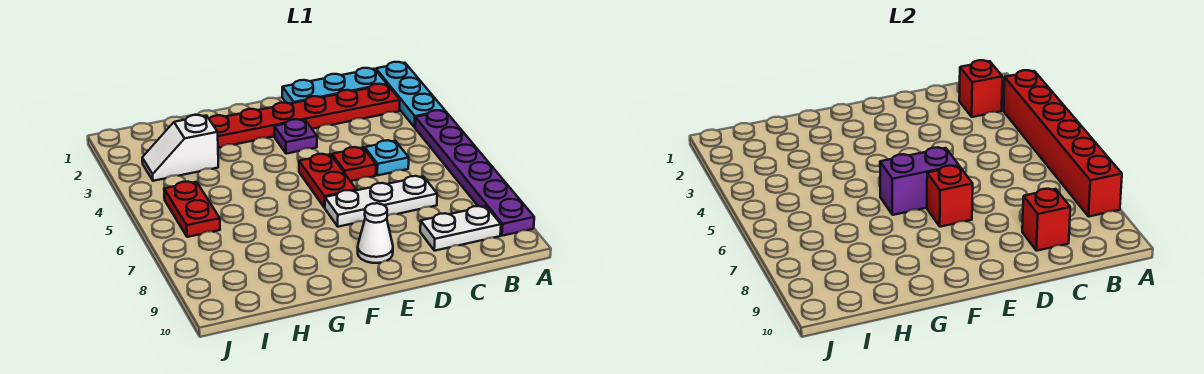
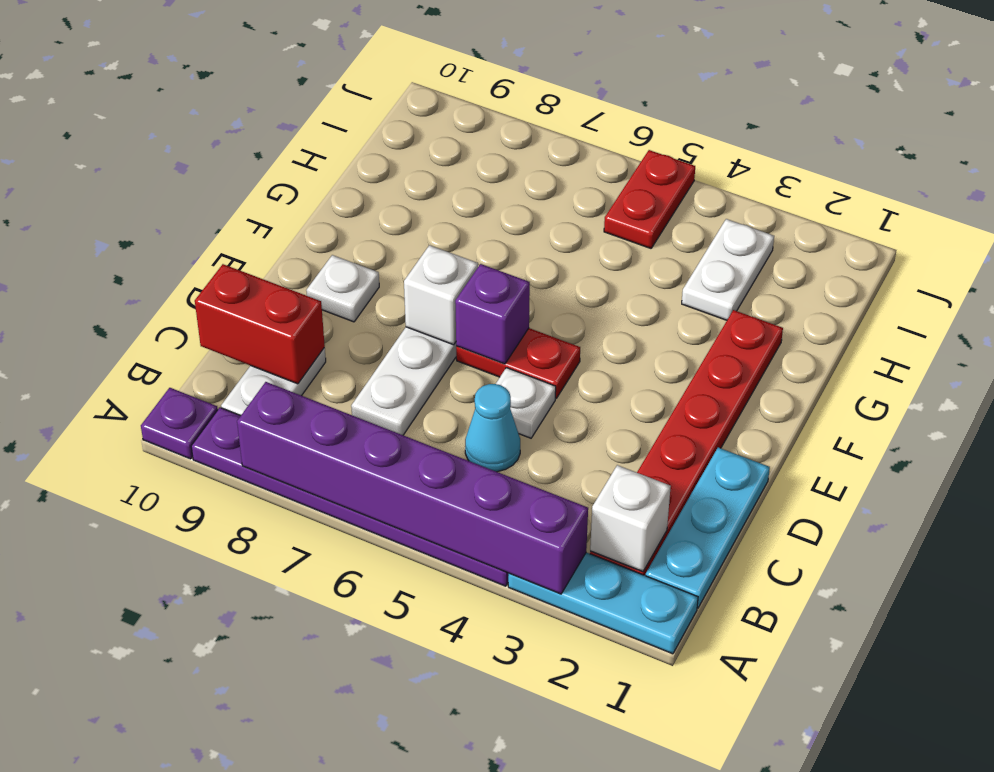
red 1x6 brick [1004,70,1122,217] -> purple 1x6 brick [237,382,588,594]
red 1x1 brick [959,60,1002,117] -> white 1x1 brick [590,465,671,572]
cyan 1x1 plate [365,140,409,175] -> cyan 1x1 cone [465,384,520,472]
red 1x1 brick [1022,189,1070,251] -> red 1x2 brick [195,264,325,384]
red 1x1 plate [332,147,376,181] -> white 1x1 plate [496,368,556,438]
purple 1x1 plate [274,119,317,154] -> purple 1x1 plate moved to [141,388,218,459]
purple 1x2 brick [880,147,959,215] -> purple 1x1 brick [455,264,530,364]
red 1x1 brick [927,166,973,227] -> white 1x1 brick [404,245,478,345]
white 1x1 cone [358,203,393,263] -> white 1x1 plate [306,255,379,322]
white 1x2 slope [142,115,218,181] -> white 1x2 plate [682,219,774,320]
red 1x2 plate [164,182,220,237] -> red 1x2 plate turned to [604,150,695,248]

